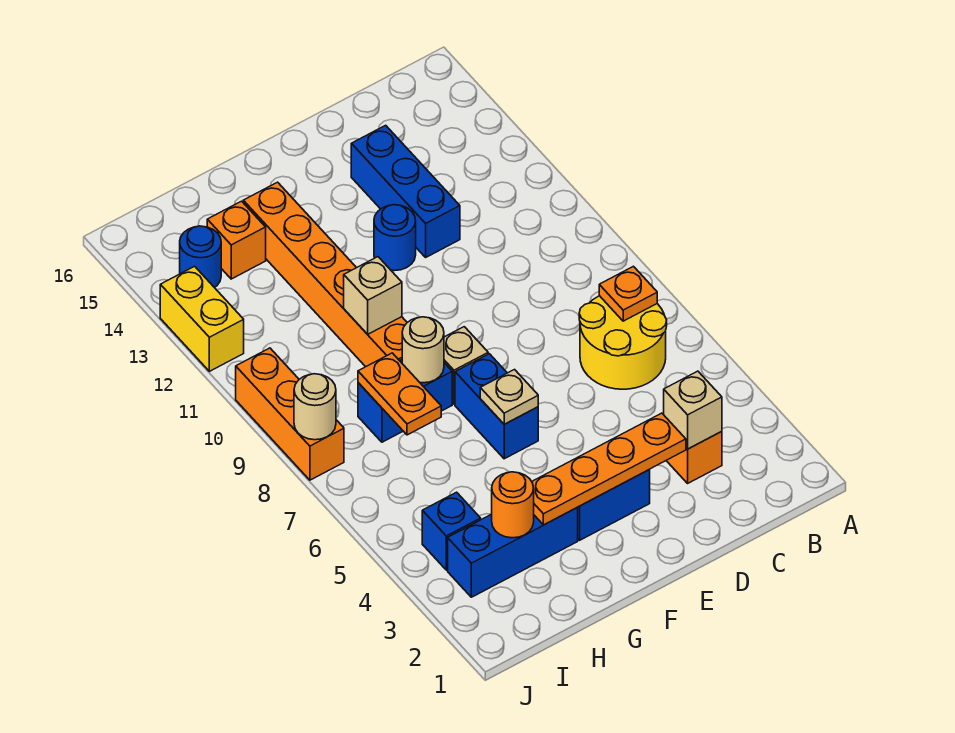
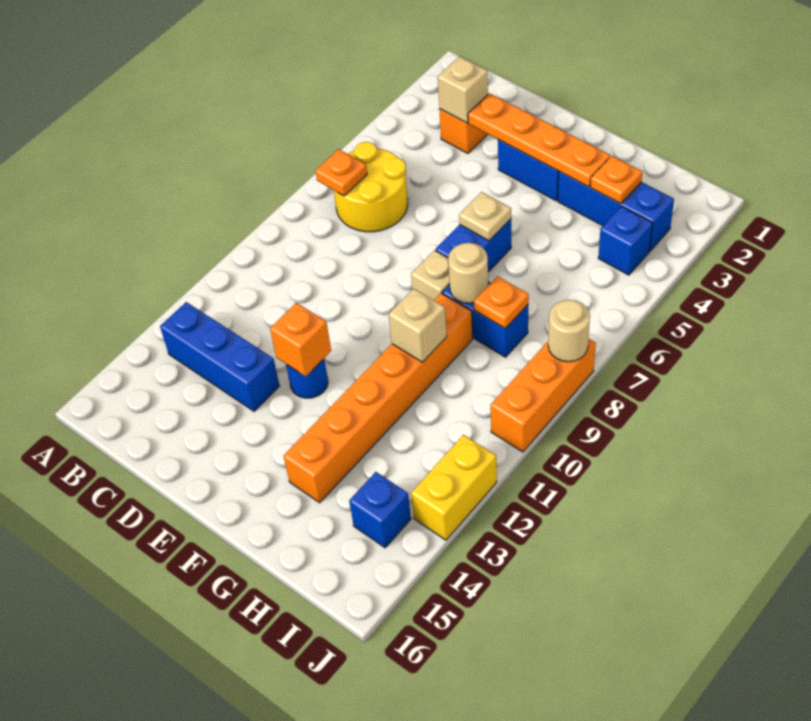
blue 1x3 brick [351,125,460,257] -> blue 1x3 brick turned to [160,302,280,411]
orange 1x1 round brick [492,472,534,538] -> orange 1x1 plate [591,156,643,204]
orange 1x2 plate [358,353,441,435] -> orange 1x1 plate [474,276,529,328]
orange 1x1 brick [207,201,266,279] -> orange 1x1 brick moved to [270,303,331,376]
blue 1x1 round brick [180,226,221,288] -> blue 1x1 brick [349,472,411,548]

